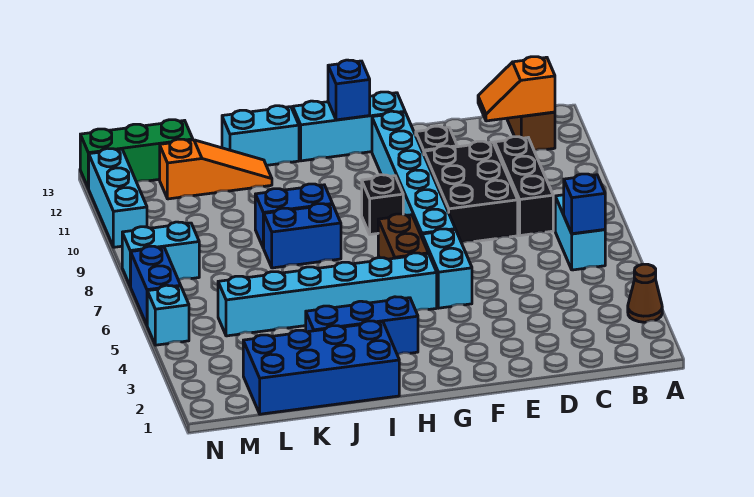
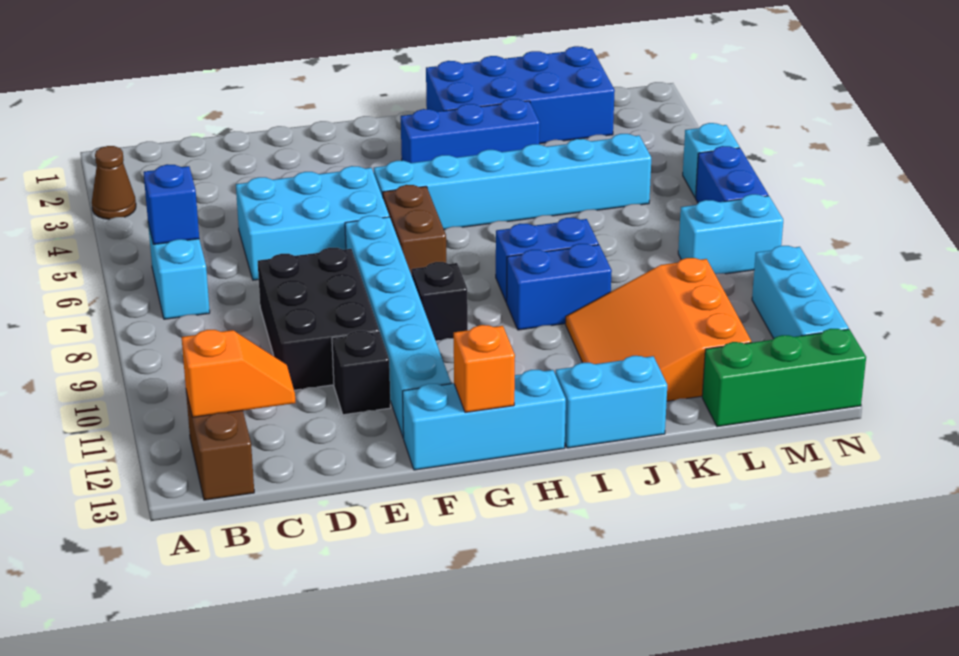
black 1x3 brick [495,137,553,236] -> none
cyan 1x2 brick [422,229,472,308] -> cyan 2x3 brick [236,166,389,280]
blue 1x1 brick [328,60,370,120] -> orange 1x1 brick [454,325,515,413]
orange 1x3 slope [160,139,272,199] -> orange 3x3 slope [566,258,751,401]

